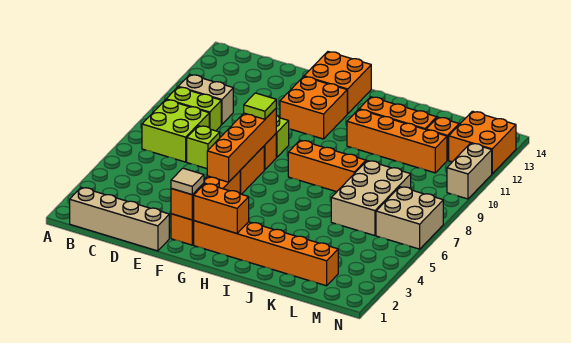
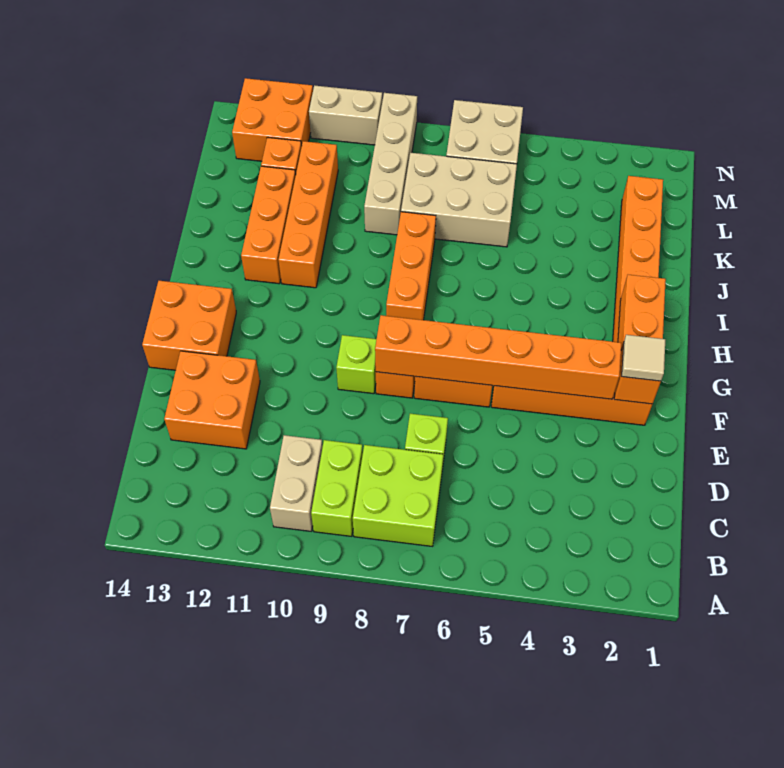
tan 1x4 brick [70,187,169,251] -> tan 1x4 brick moved to [364,93,417,235]
orange 1x4 brick [207,109,276,182] -> orange 1x6 brick [375,315,621,399]
lime 1x1 tile [244,93,276,119] -> none
orange 2x2 brick [280,76,347,139] -> orange 2x2 brick moved to [164,351,260,449]

